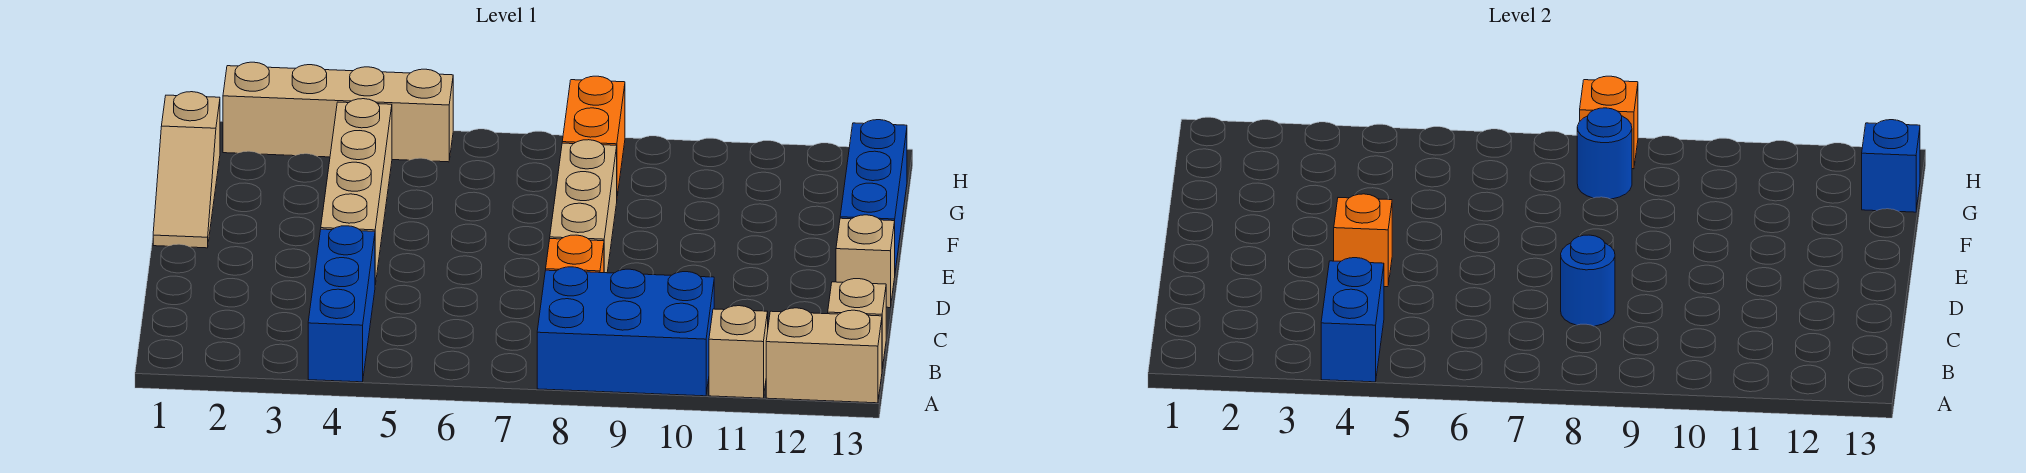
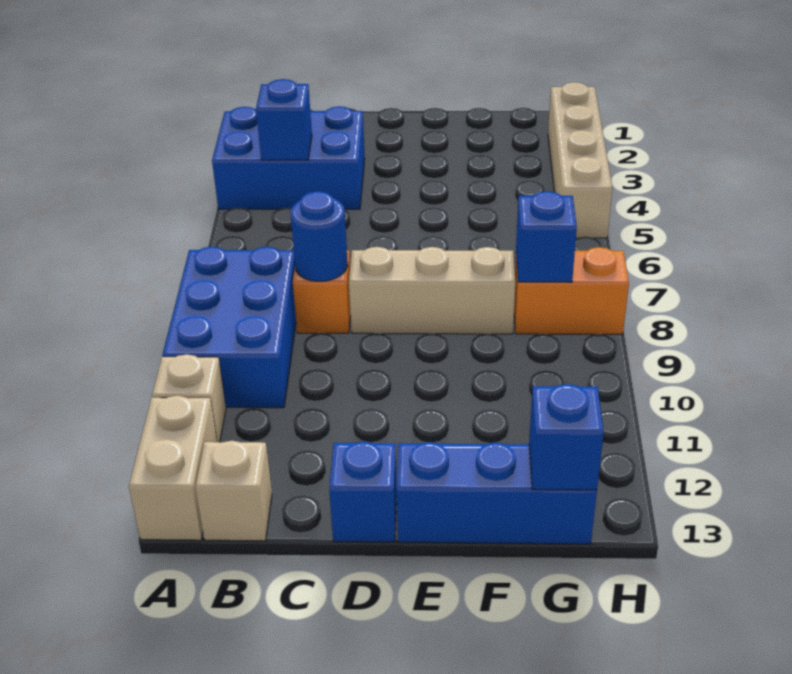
blue 1x3 brick [308,226,375,382] -> blue 2x3 brick [212,106,365,209]
blue 1x2 brick [1321,258,1384,382] -> blue 1x1 brick [256,79,312,160]
tan 1x4 brick [321,99,392,285] -> none
orange 1x1 brick [1334,194,1392,287] -> none
tan 1x1 brick [836,215,895,308] -> blue 1x1 brick [329,442,397,542]
tan 1x3 slope [153,92,220,248] -> none
blue 1x1 round brick [1577,108,1632,199] -> blue 1x1 brick [516,191,577,282]
orange 1x1 brick [1580,76,1638,169] -> none

